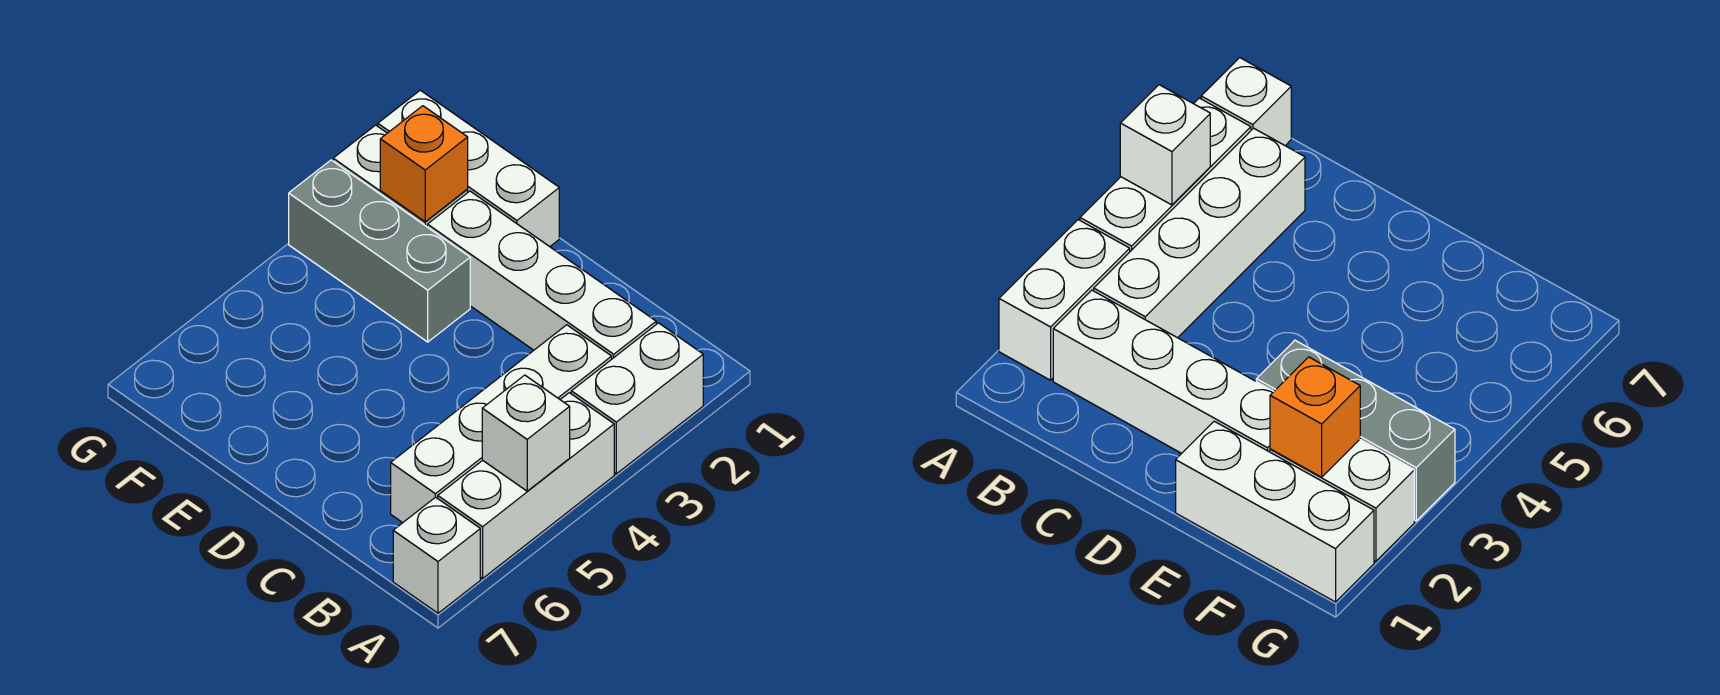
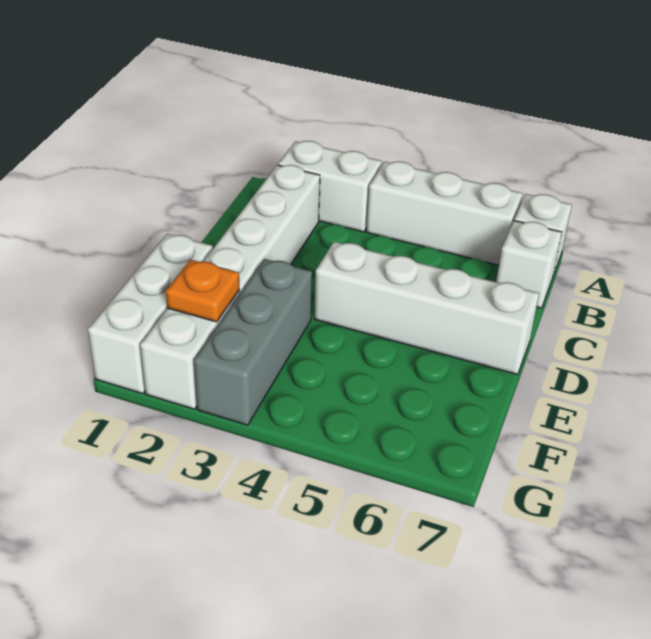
white 1x1 brick [482,375,570,491] -> white 1x1 brick moved to [496,221,562,308]
white 1x4 brick [391,325,612,523] -> white 1x4 brick moved to [314,242,539,375]
orange 1x1 brick [380,106,468,222] -> orange 1x1 plate [166,260,240,322]

